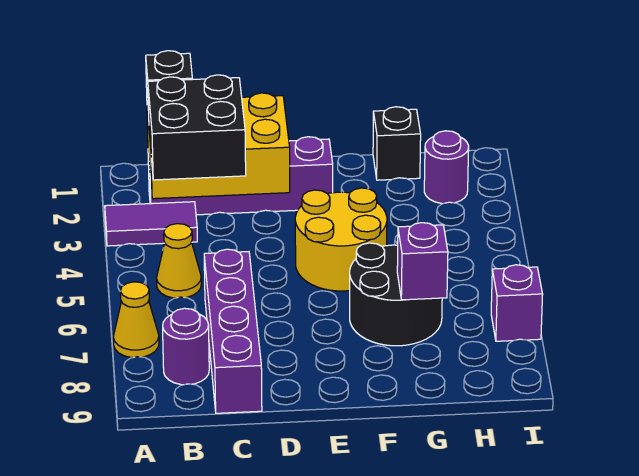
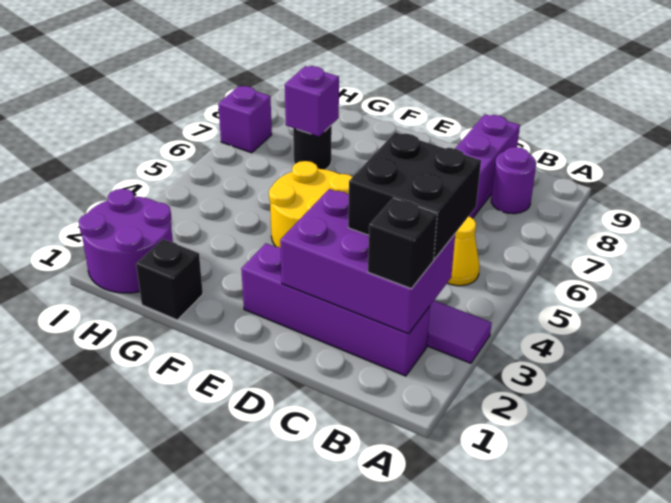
yellow 1x1 cone [113,282,159,358] -> none
yellow 2x3 brick [147,93,290,199] -> purple 2x3 brick [280,189,455,334]
black 2x2 round brick [350,243,442,346] -> black 1x1 round brick [293,125,332,169]
purple 1x1 round brick [424,131,469,204] -> purple 2x2 round brick [79,189,173,293]

